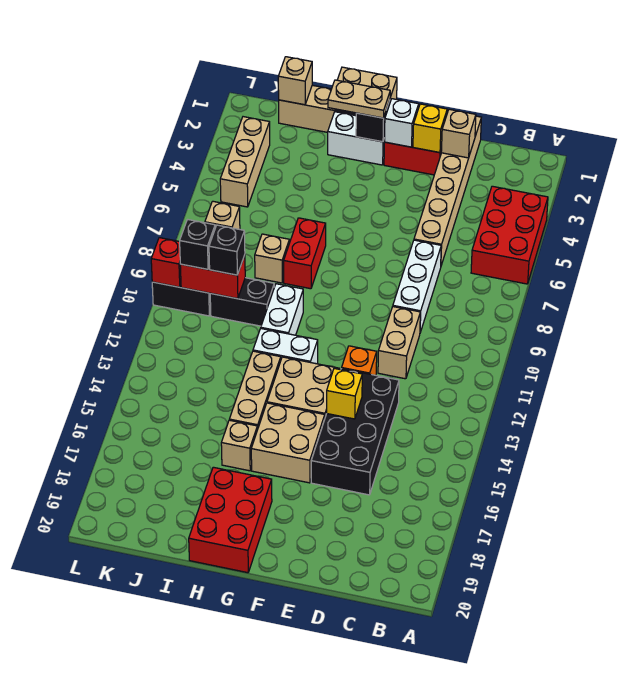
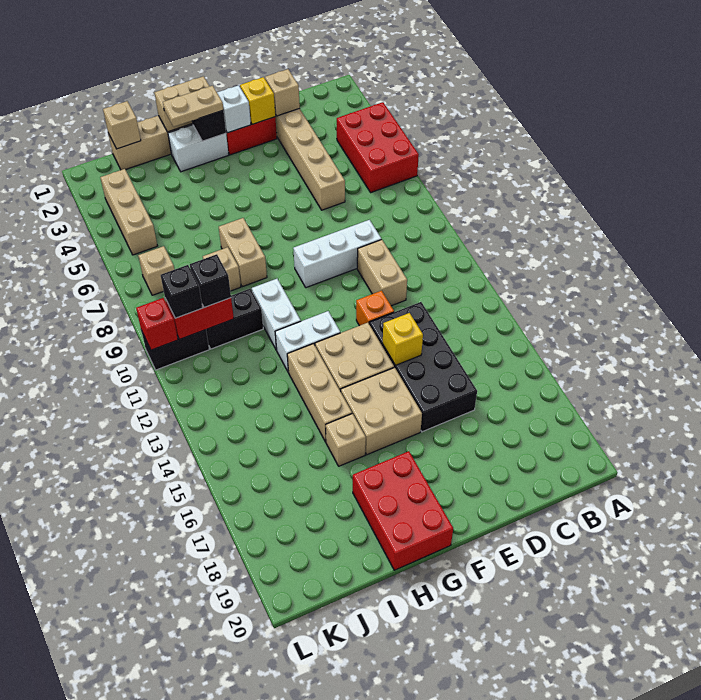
white 1x3 brick [393,240,441,333] -> white 1x3 brick turned to [293,220,381,288]
red 1x2 brick [284,218,326,289] -> tan 1x2 brick [219,218,267,287]

